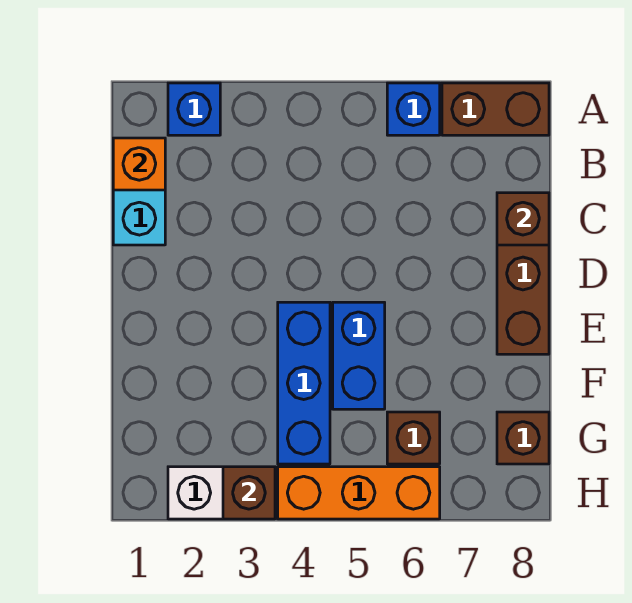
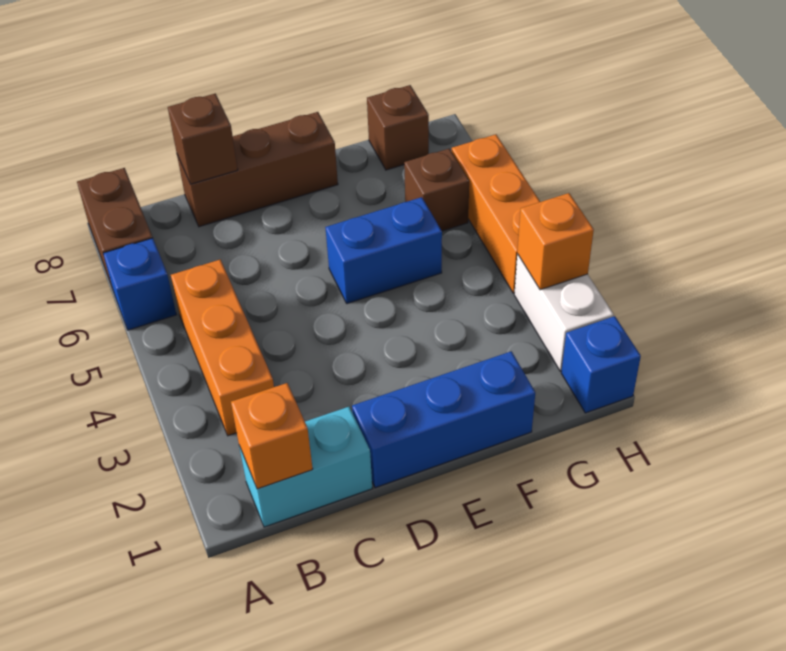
blue 1x1 brick [168,83,220,135] -> blue 1x1 brick moved to [561,316,641,413]
none -> orange 1x3 brick [171,260,274,436]
blue 1x3 brick [278,302,330,464] -> blue 1x3 brick moved to [352,351,535,488]
brown 1x1 brick [223,467,275,519] -> orange 1x1 brick [517,193,594,290]

